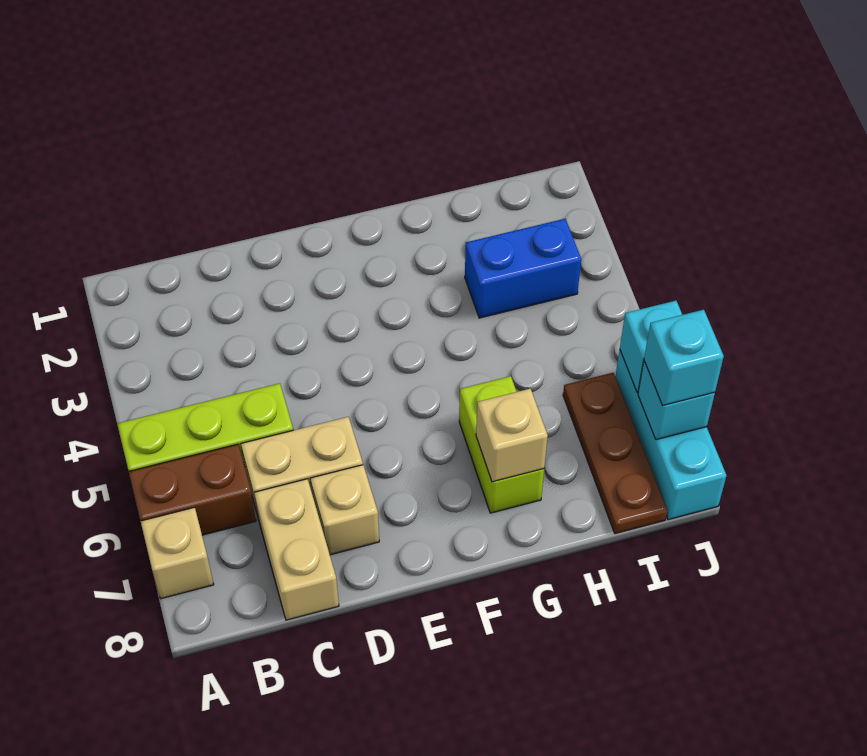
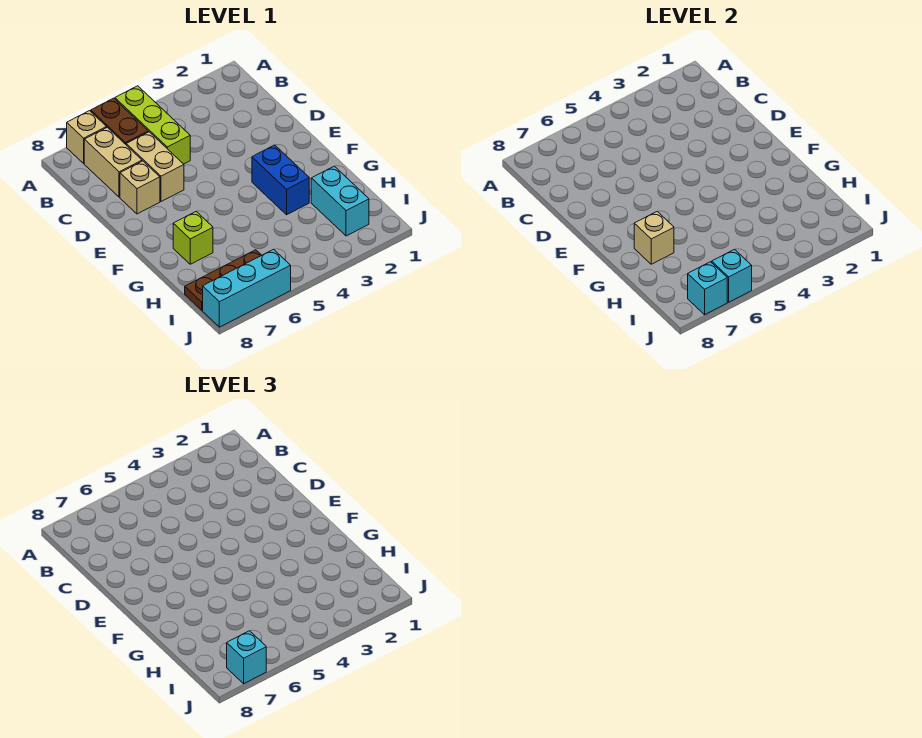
tan 1x2 brick [254,479,339,620] -> tan 1x2 brick turned to [84,127,142,197]
lime 1x2 brick [459,376,544,513] -> lime 1x1 brick [173,212,213,264]
none -> cyan 1x2 brick [311,166,369,236]
blue 1x2 brick [465,219,581,318] -> blue 1x2 brick moved to [252,145,309,215]

